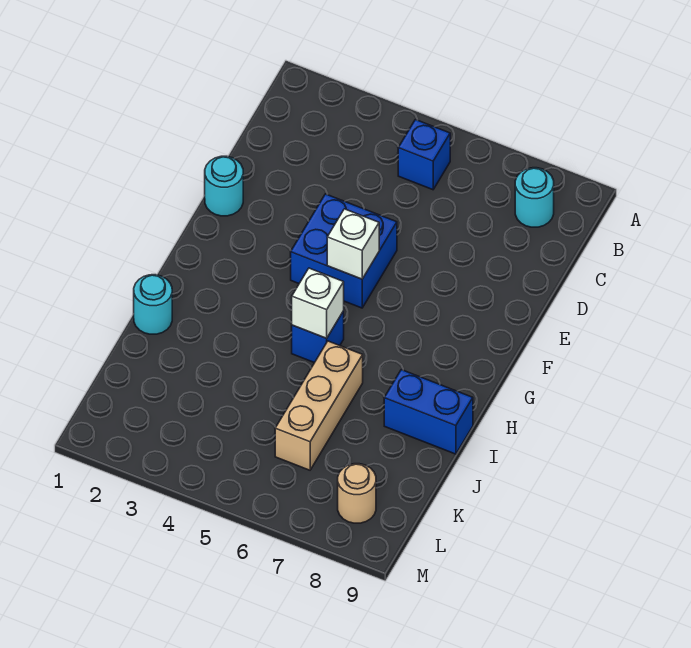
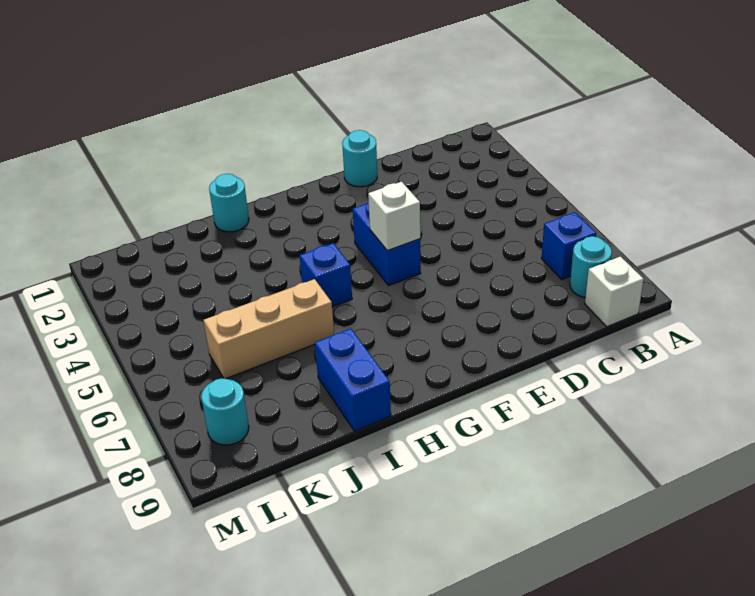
blue 1x1 brick [398,120,450,190] -> blue 1x1 brick moved to [541,212,596,279]
blue 2x2 brick [291,194,397,308] -> blue 1x2 brick [353,202,421,285]
white 1x1 brick [292,268,344,338] -> white 1x1 brick moved to [585,257,643,327]
tan 1x1 round brick [338,464,376,523] -> cyan 1x1 round brick [201,378,249,445]

